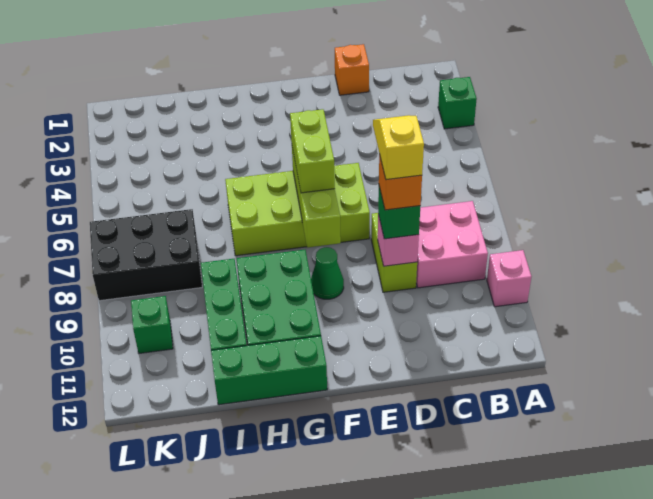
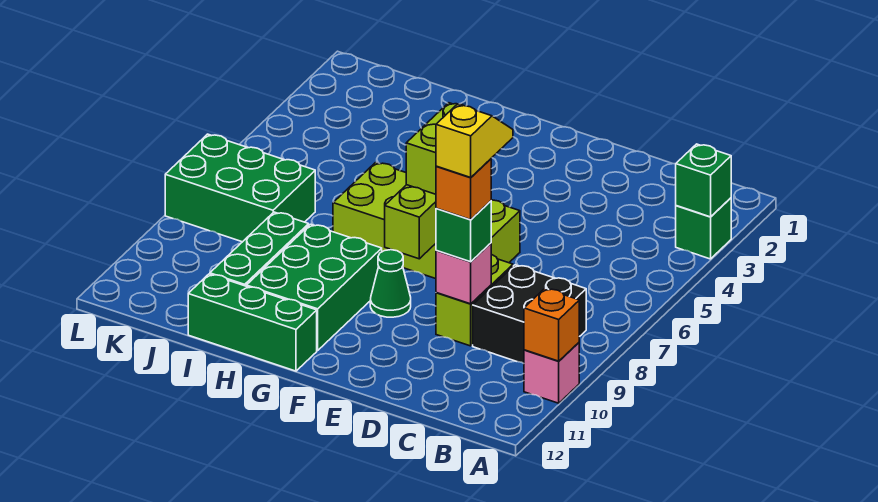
pink 2x2 brick [416,201,488,288] -> black 2x2 brick [473,265,586,363]
orange 1x1 brick [335,44,369,95] -> orange 1x1 brick moved to [524,289,579,361]
black 2x3 brick [90,209,202,301] -> green 2x3 brick [165,134,315,242]
green 1x1 brick [131,296,173,353] -> green 1x1 brick moved to [676,144,731,217]

